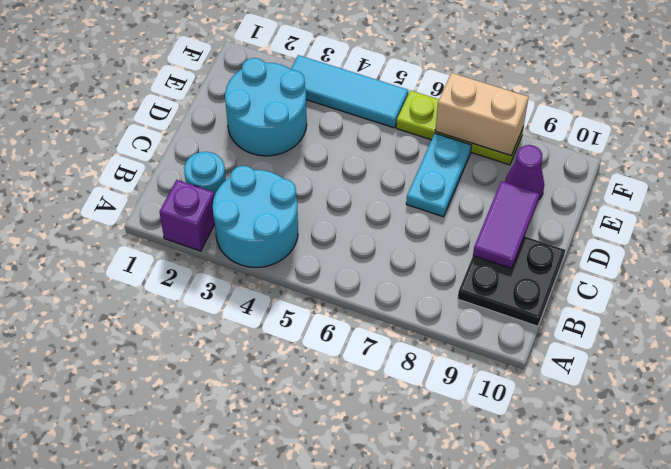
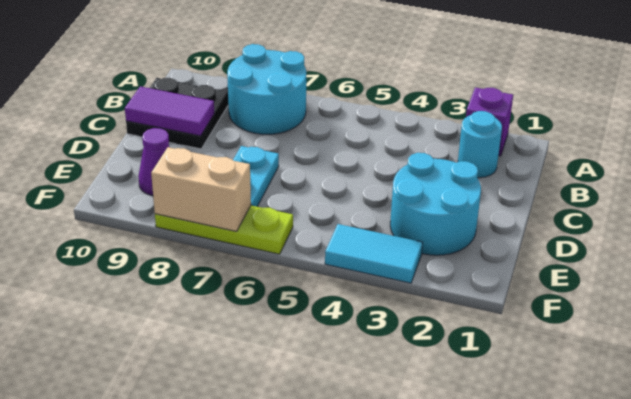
cyan 2x2 round brick [213,166,298,267] -> cyan 2x2 round brick moved to [227,44,306,134]
purple 1x2 tile [473,181,539,269] -> purple 1x2 tile turned to [125,86,215,136]
cyan 1x3 tile [291,55,408,128] -> cyan 1x2 tile [325,224,423,283]

